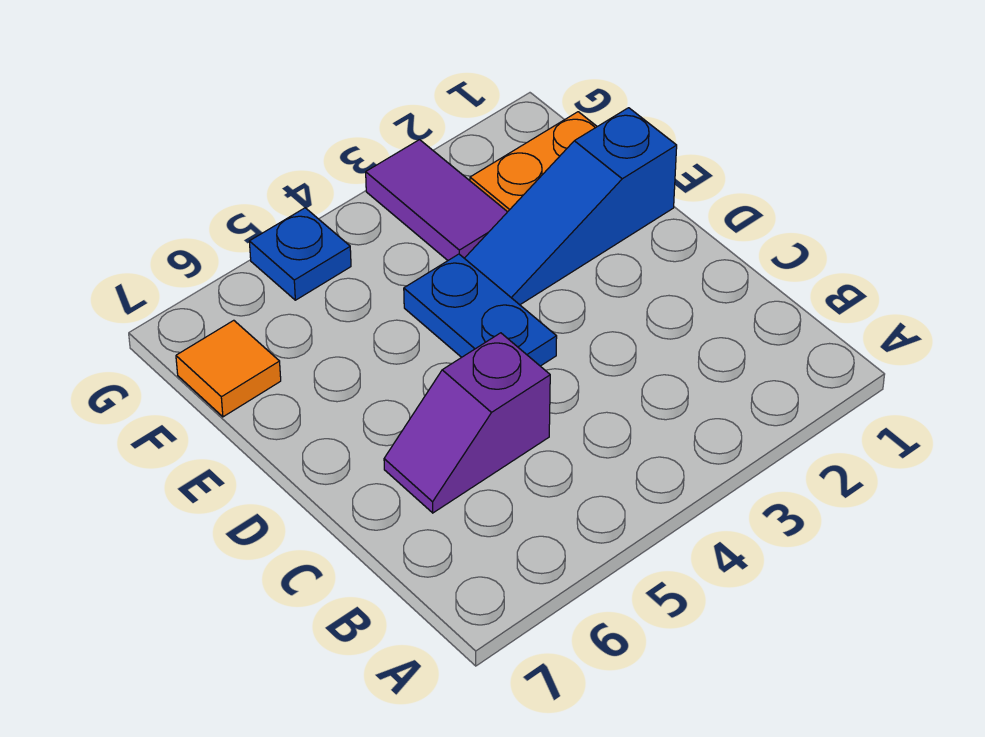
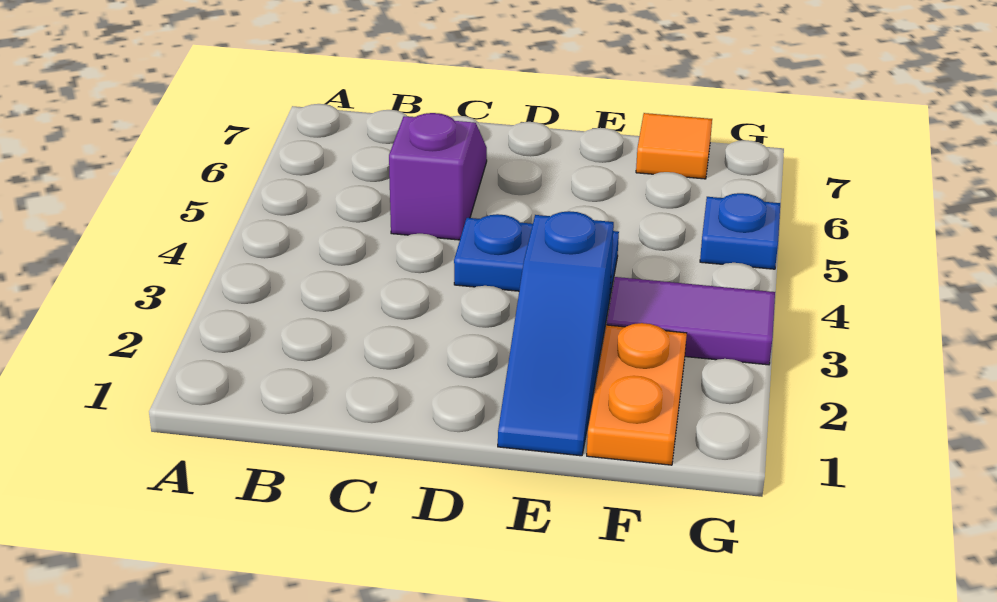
blue 1x3 slope [464,108,677,305] -> blue 1x3 slope turned to [498,211,614,456]

